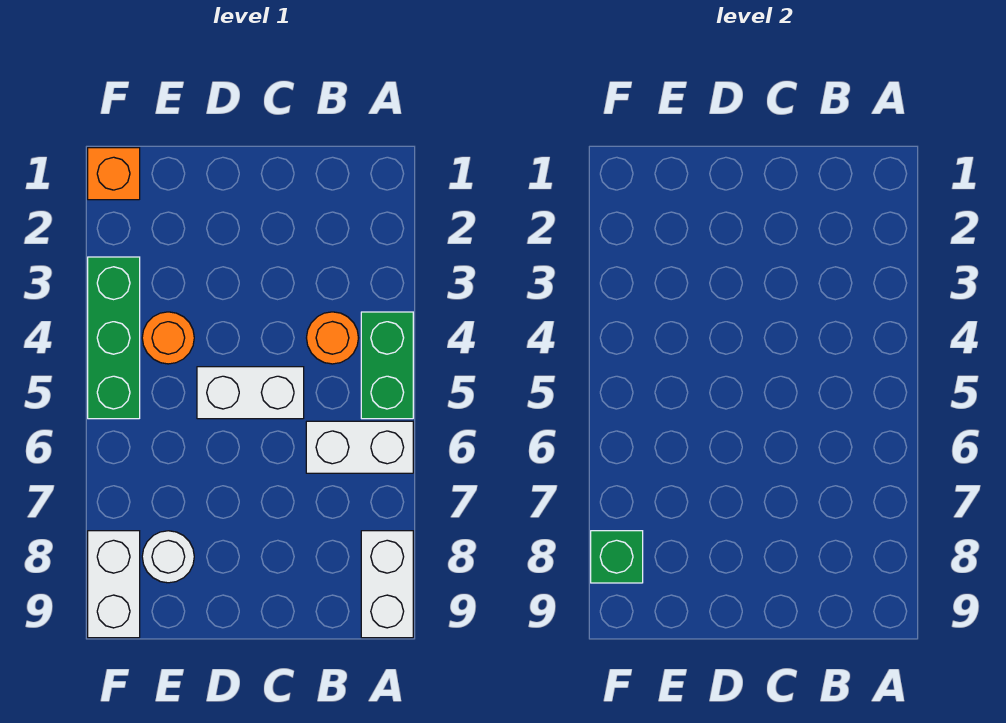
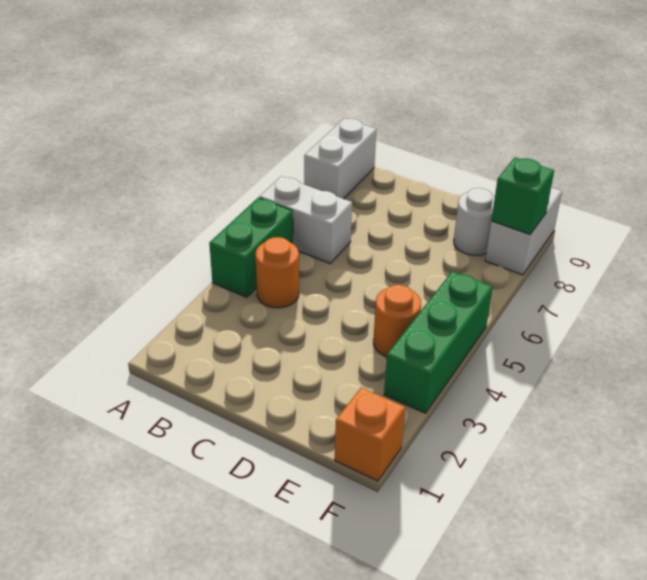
white 1x2 brick [197,367,304,419] -> none

